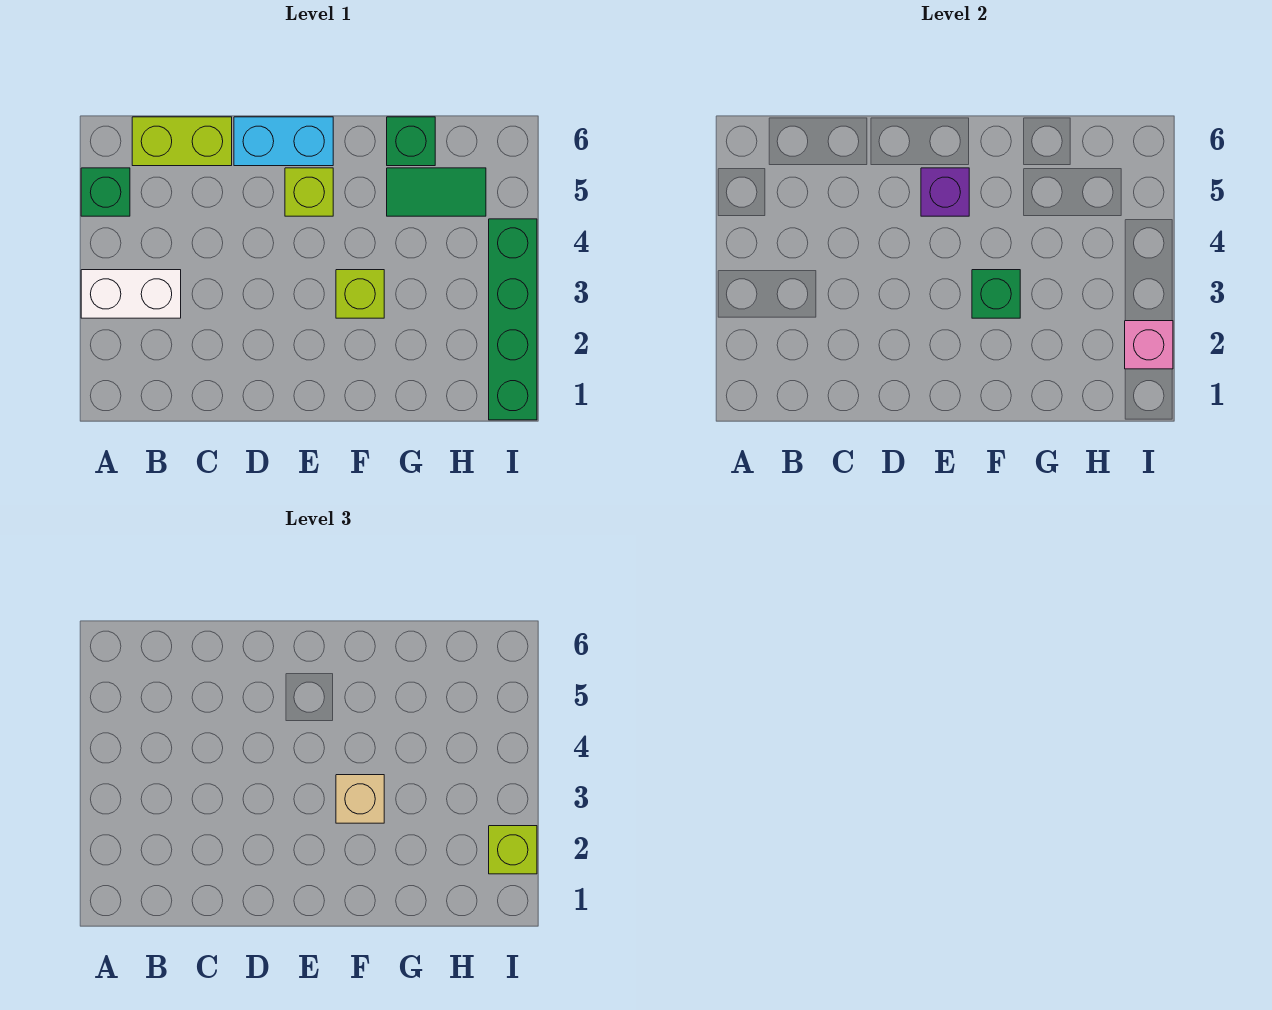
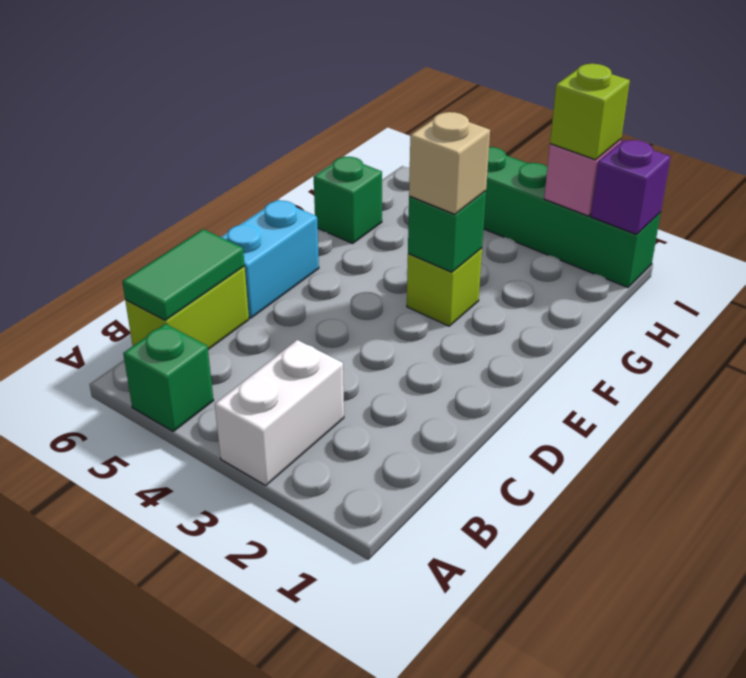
lime 1x1 brick [285,168,333,216] -> none
purple 1x1 brick [921,168,969,216] -> purple 1x1 brick moved to [591,140,670,234]
green 1x2 tile [387,168,486,216] -> green 1x2 tile moved to [122,229,245,320]

